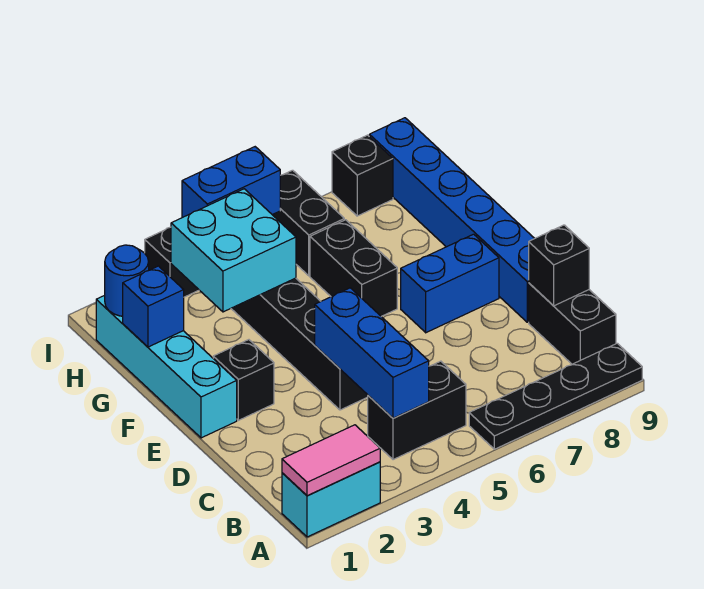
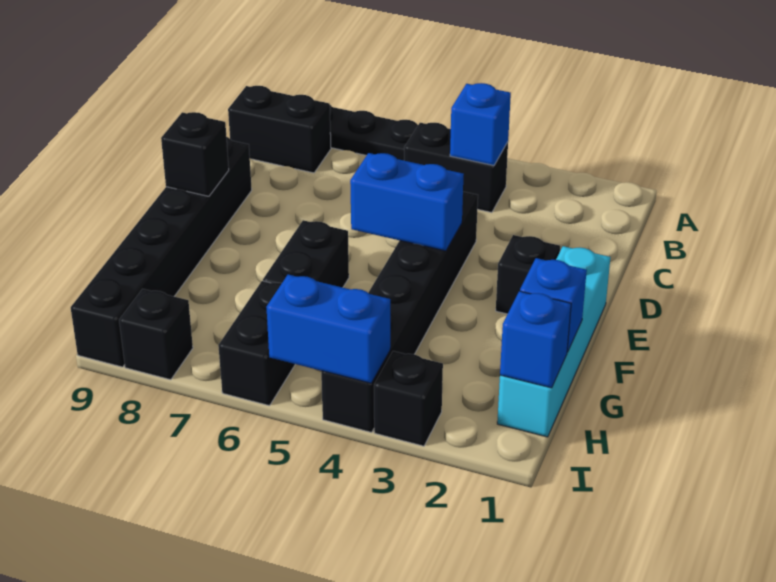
cyan 1x2 brick [282,462,380,537] -> none
pink 1x2 tile [282,425,380,496] -> none
blue 1x3 brick [315,288,429,418] -> blue 1x1 brick [450,83,511,166]
black 1x2 brick [529,283,616,364] -> black 1x2 brick turned to [228,86,331,173]
black 1x1 brick [529,225,589,306] -> black 1x1 brick moved to [161,112,229,196]
blue 1x6 brick [369,118,535,322] -> black 1x6 brick [71,137,252,367]
blue 1x2 brick [401,234,499,333] -> blue 1x2 brick moved to [350,153,464,251]
cyan 2x2 brick [171,189,296,312] -> none
blue 1x1 round brick [105,245,149,316] -> blue 1x1 brick [500,291,571,388]

